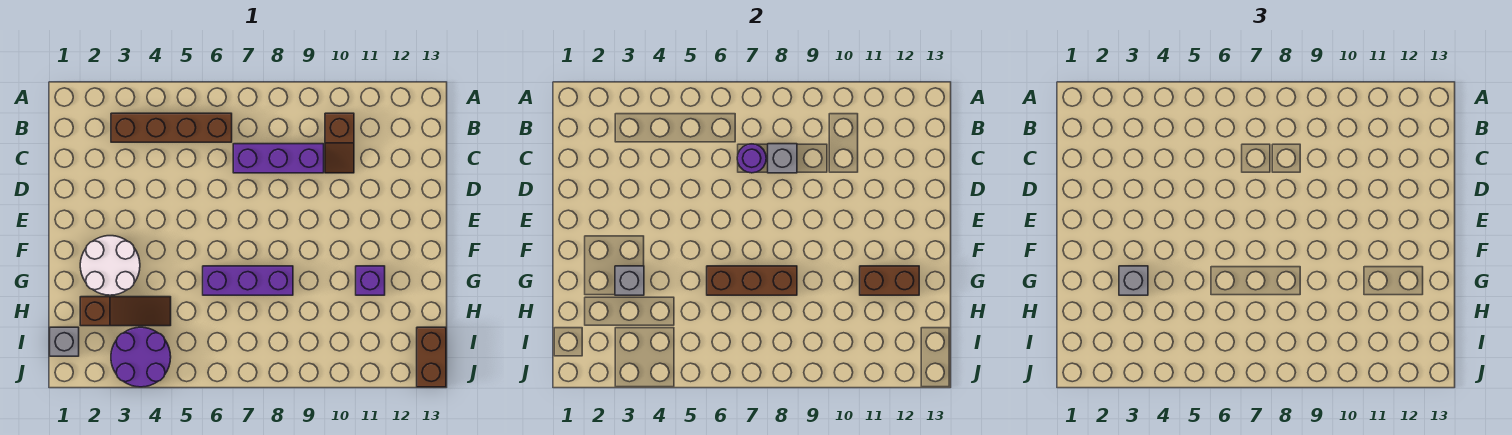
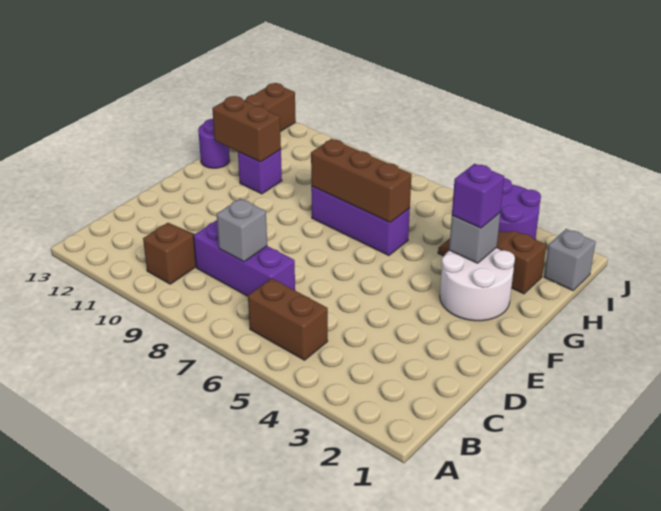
brown 1x4 brick [111,113,232,142] -> brown 1x2 brick [248,278,328,360]
purple 1x1 round brick [737,144,766,173] -> purple 1x1 round brick moved to [198,119,230,168]
grey 1x1 brick [1119,266,1148,295] -> purple 1x1 brick [452,164,504,228]

